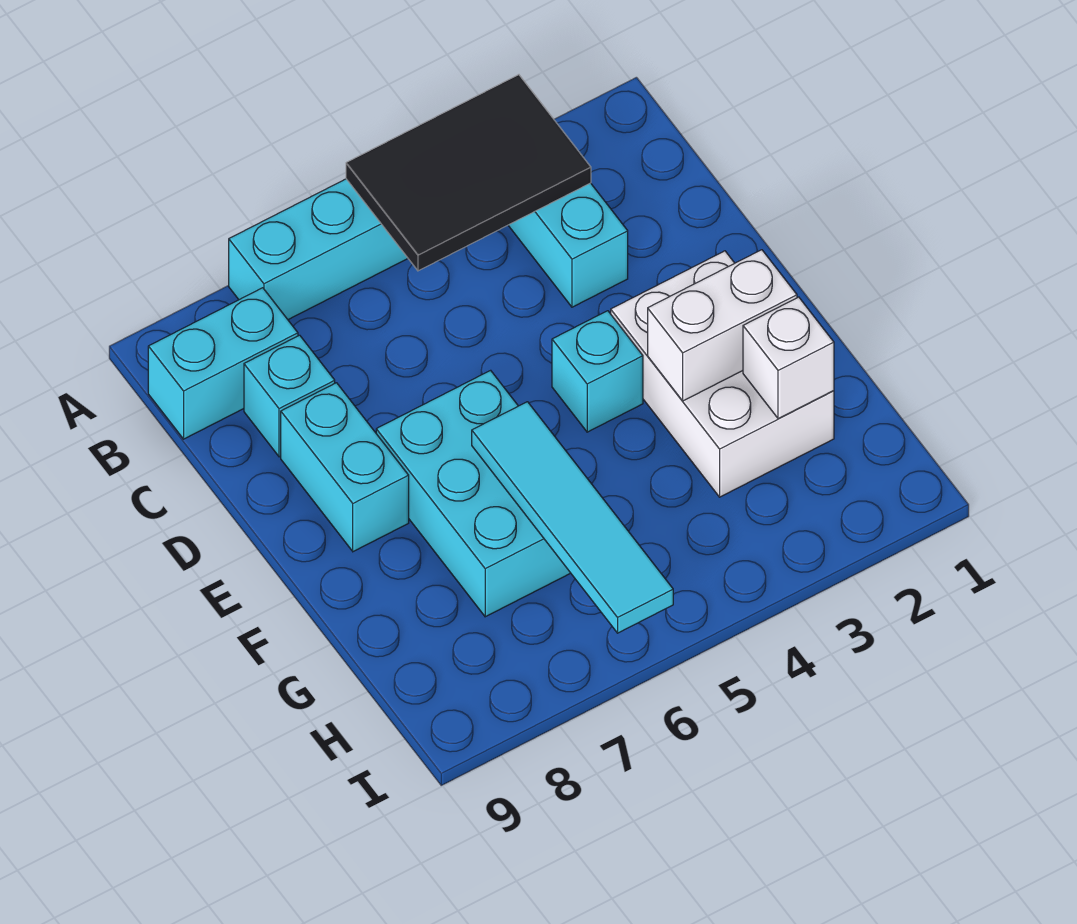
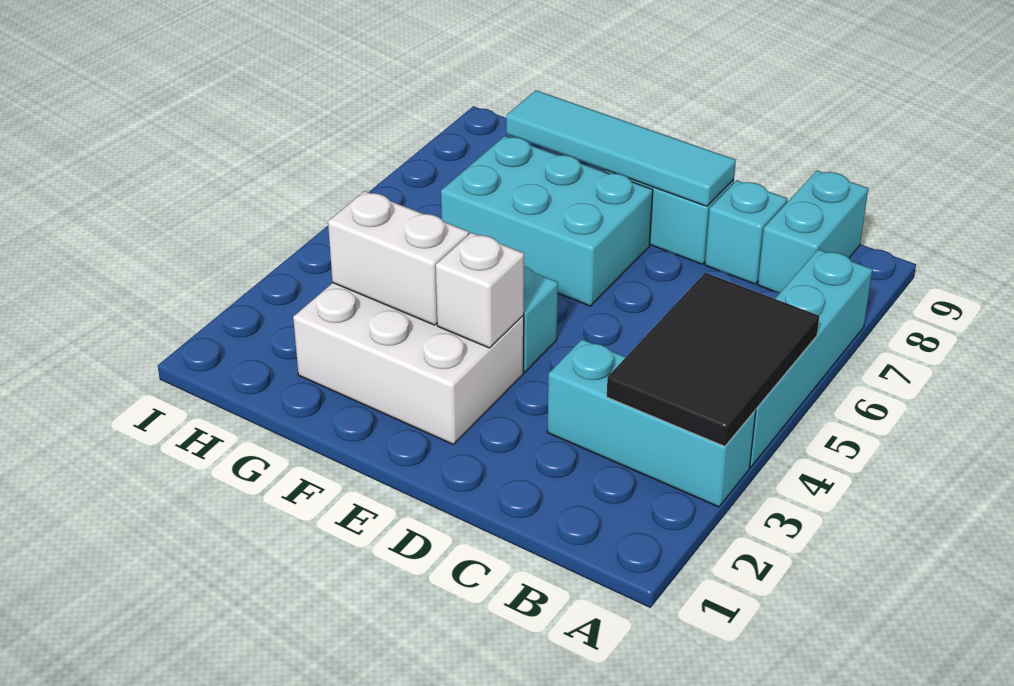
white 1x2 brick [648,250,797,401] -> white 1x2 brick turned to [328,191,469,325]
cyan 1x4 tile [472,402,673,633] -> cyan 1x4 tile moved to [506,90,736,206]
white 1x1 brick [743,297,834,419] -> white 1x1 brick moved to [436,233,524,348]

